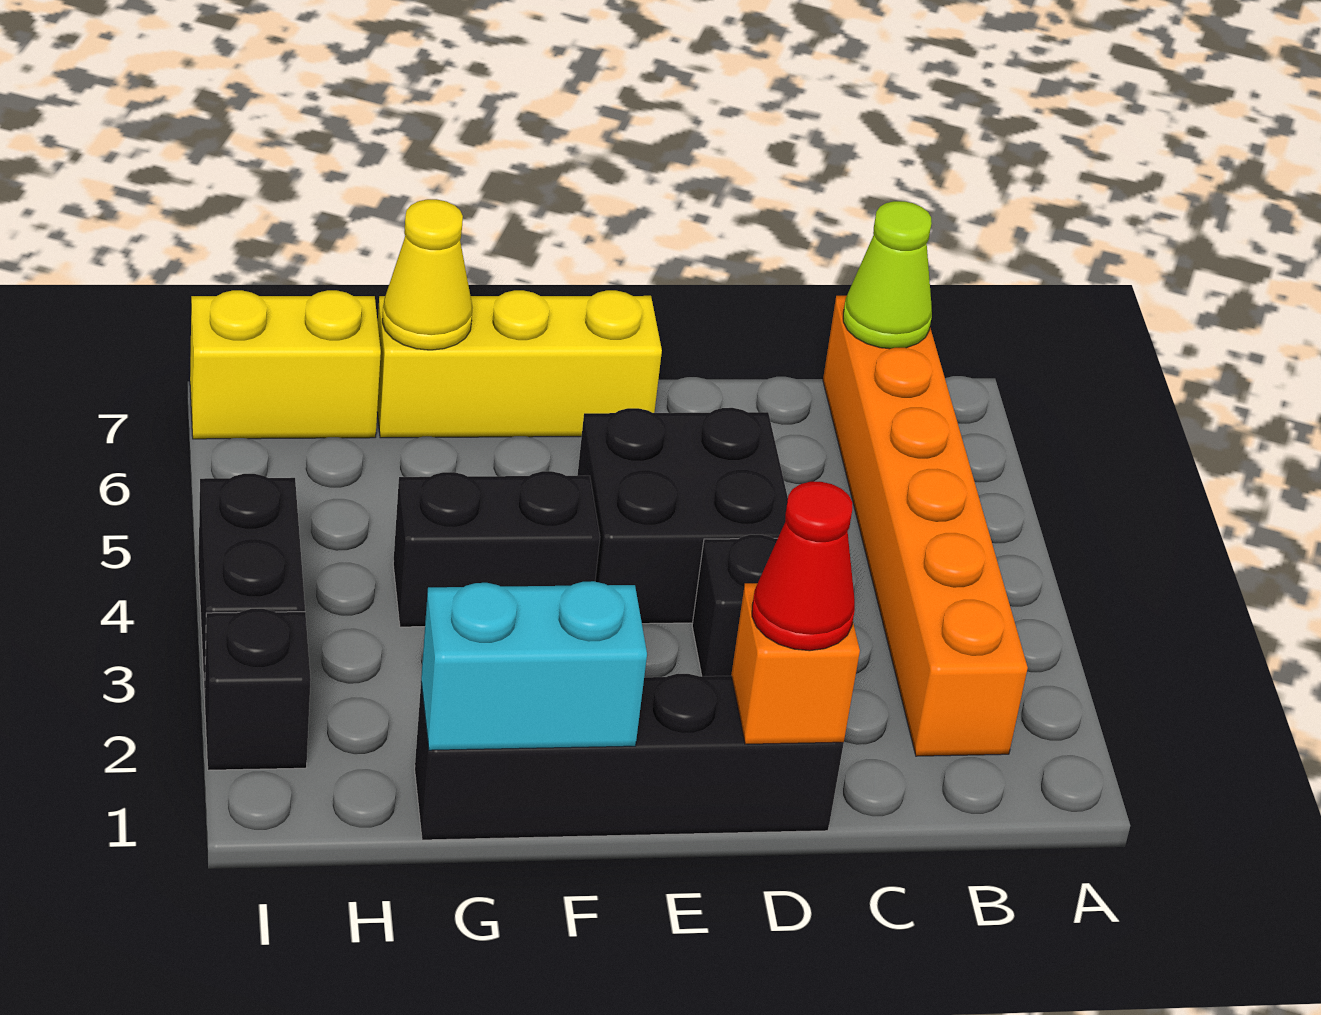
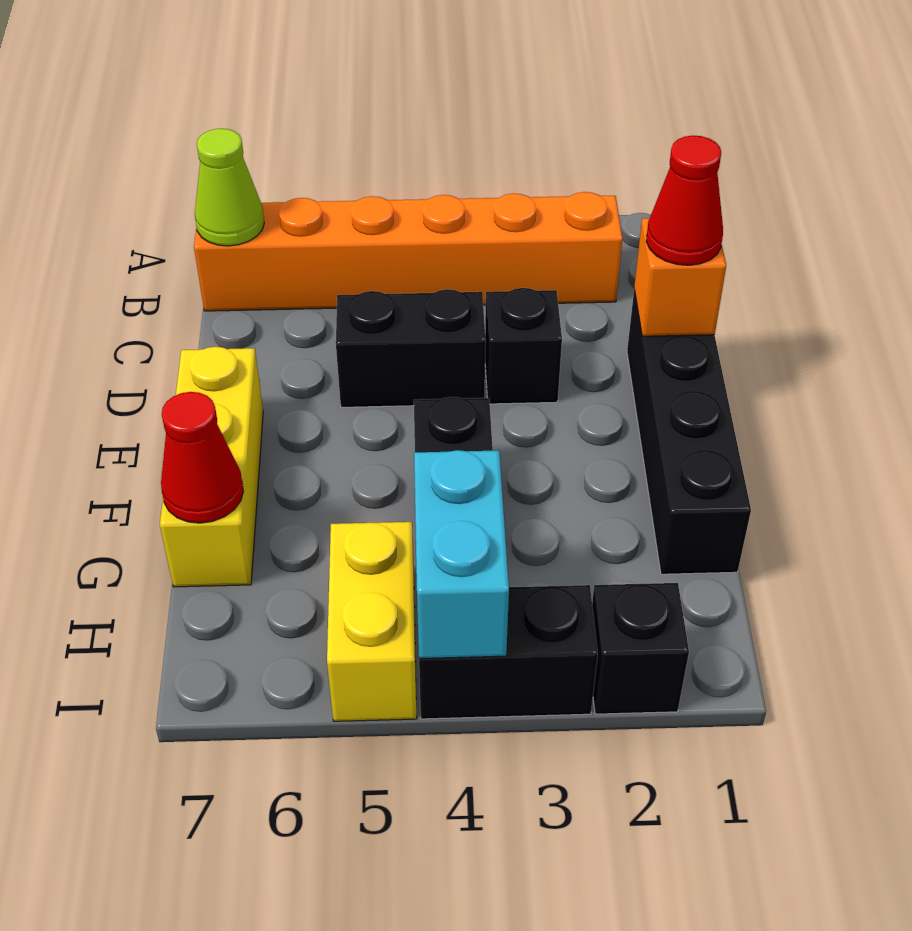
black 2x2 brick [577,408,788,624] -> black 1x2 brick [336,289,486,407]
cyan 1x2 brick [421,581,647,750] -> cyan 1x2 brick moved to [414,450,509,659]
yellow 1x1 cone [382,199,473,350] -> red 1x1 cone [161,392,244,523]
yellow 1x2 brick [190,290,381,439] -> yellow 1x2 brick moved to [327,522,417,721]

